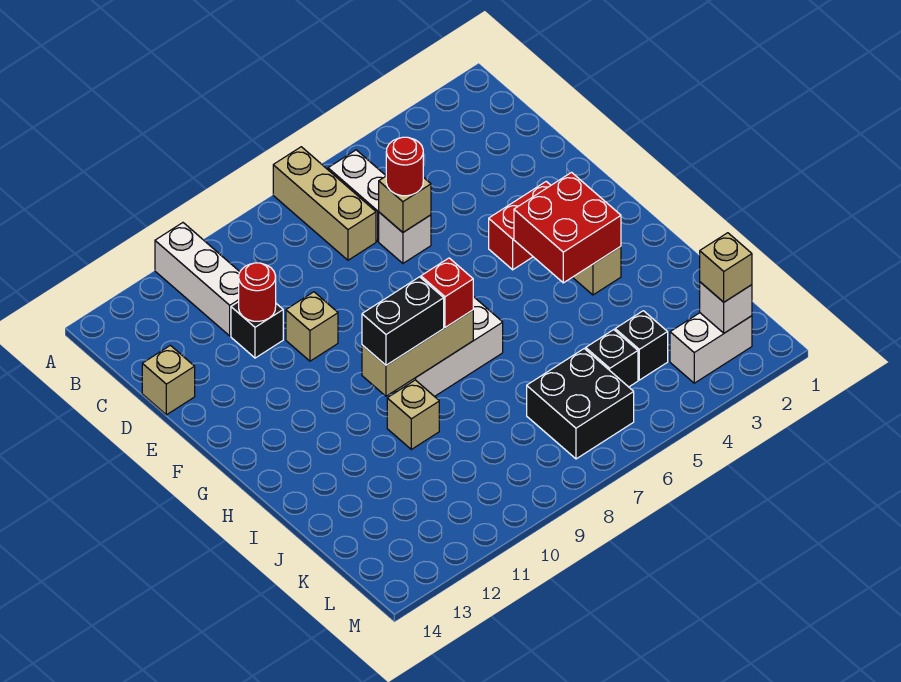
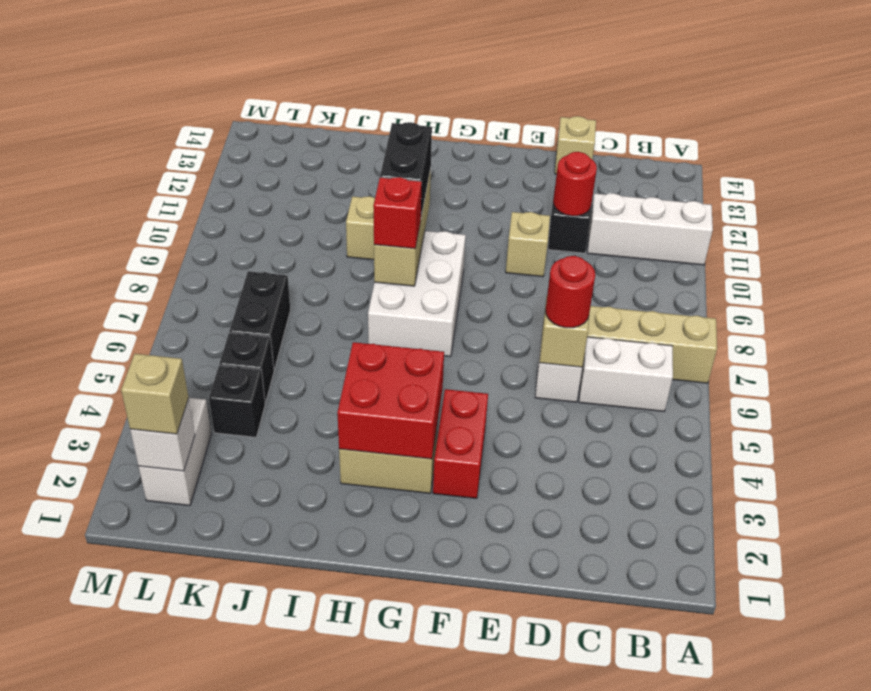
black 2x2 brick [527,349,634,459] -> black 1x2 brick [229,271,290,370]

